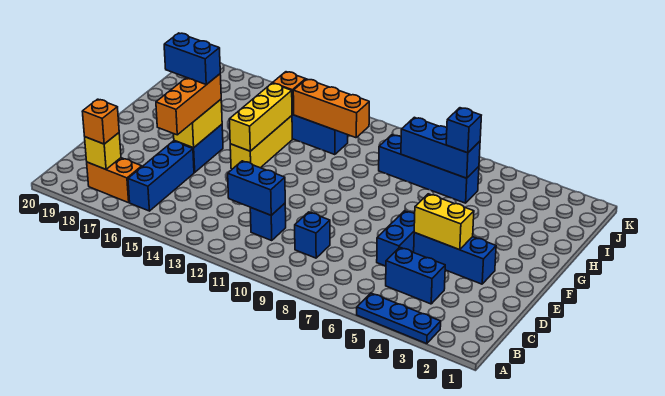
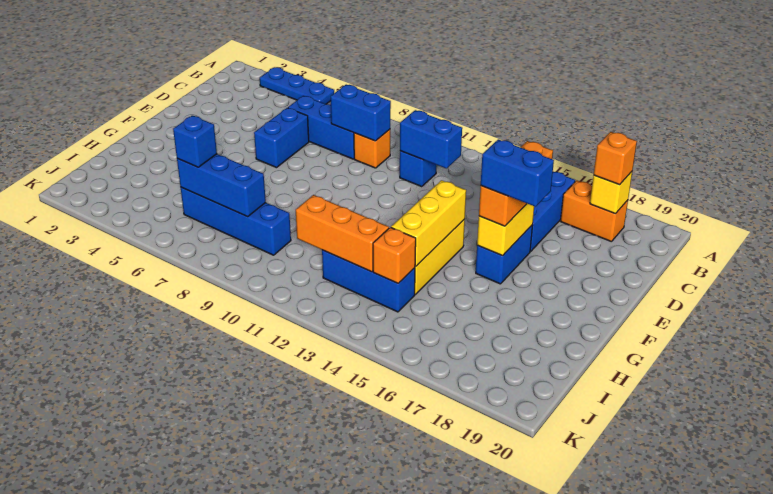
blue 1x2 brick [386,247,445,304] -> blue 1x2 brick moved to [330,85,391,141]
blue 1x1 brick [295,212,330,258] -> orange 1x1 brick [354,129,390,168]
blue 1x3 brick [414,233,496,284] -> blue 1x3 brick moved to [288,96,354,159]
yellow 1x2 brick [414,194,474,250] -> none

